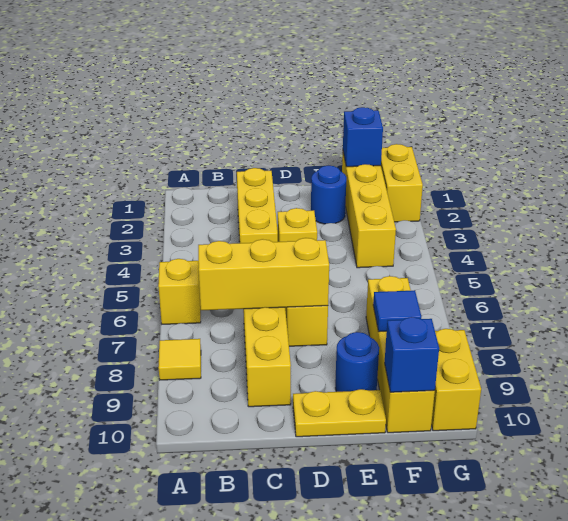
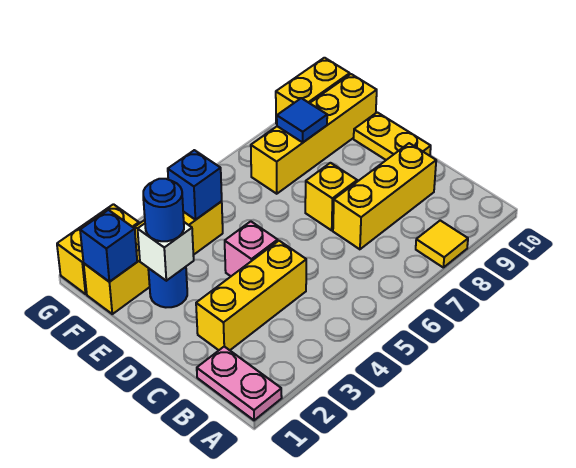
none -> pink 1x2 plate [197,347,282,420]
yellow 1x1 brick [158,259,201,324] -> none
yellow 1x3 brick [198,238,329,310] -> none
yellow 1x1 brick [278,208,317,242] -> pink 1x1 brick [225,221,278,276]
none -> white 1x1 brick [138,222,194,281]
blue 1x1 round brick [335,332,379,392] -> blue 1x1 round brick moved to [143,179,184,241]
blue 1x1 brick [385,317,439,392] -> blue 1x1 brick moved to [168,150,222,220]

